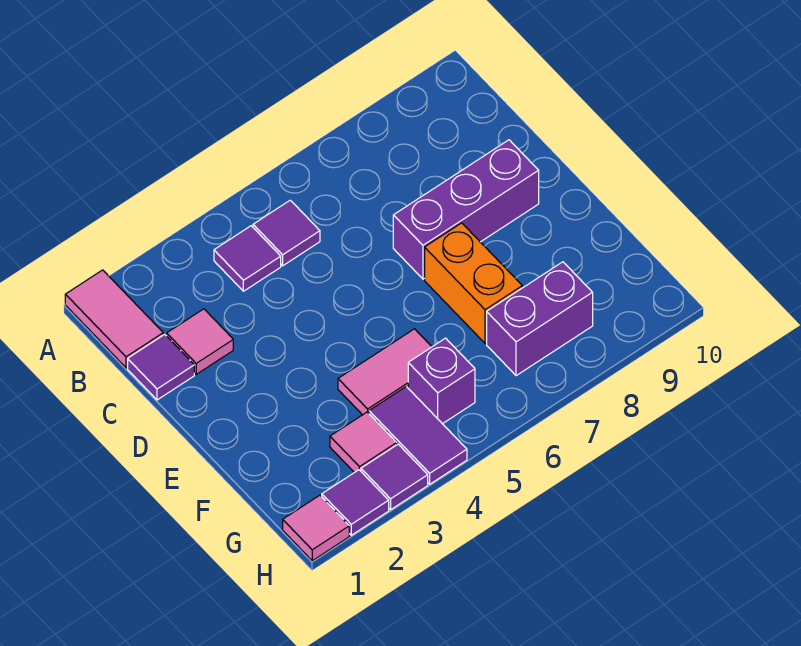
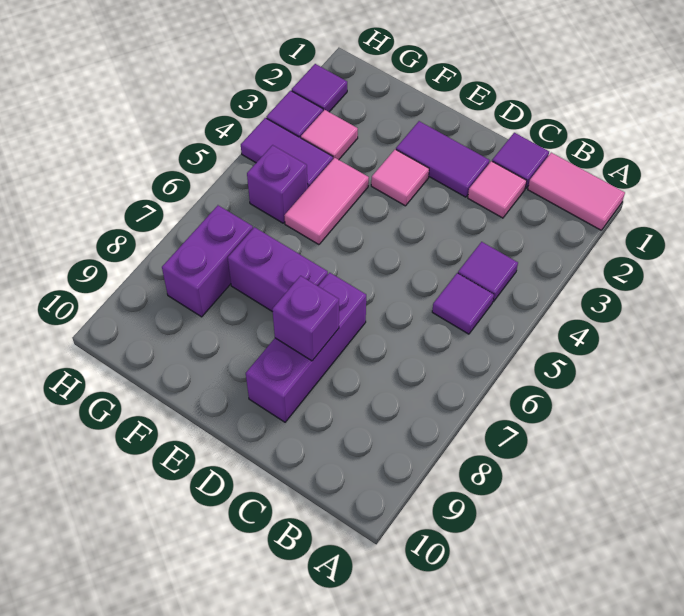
none -> purple 1x2 tile [396,121,489,197]
none -> purple 1x1 brick [272,276,339,361]
orange 1x2 brick [425,223,522,343] -> purple 1x2 brick [228,227,328,312]
pink 1x1 tile [283,495,349,561] -> pink 1x1 tile moved to [371,149,429,206]

